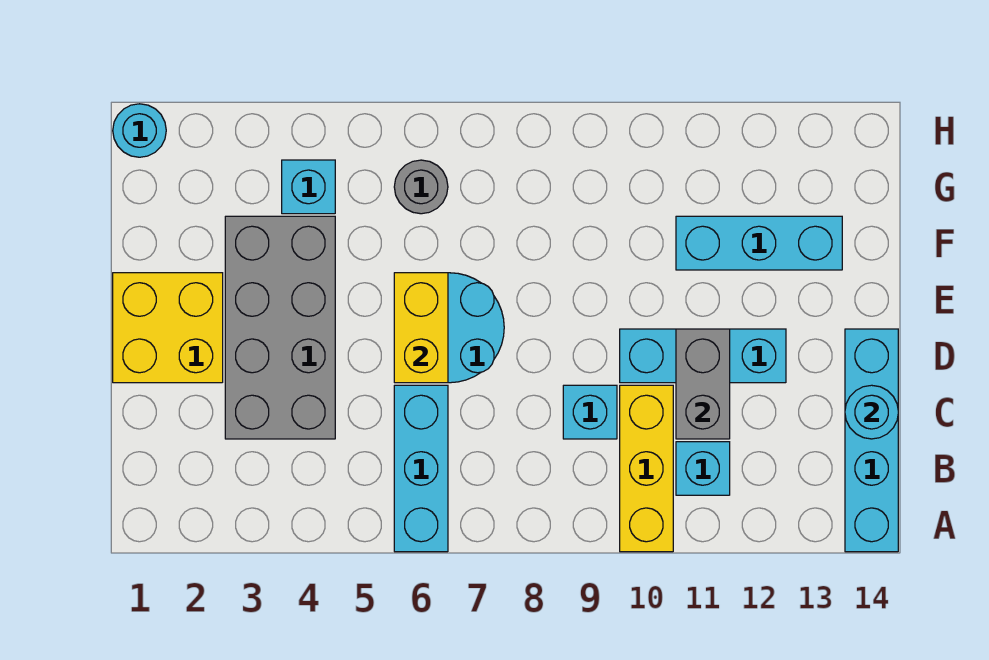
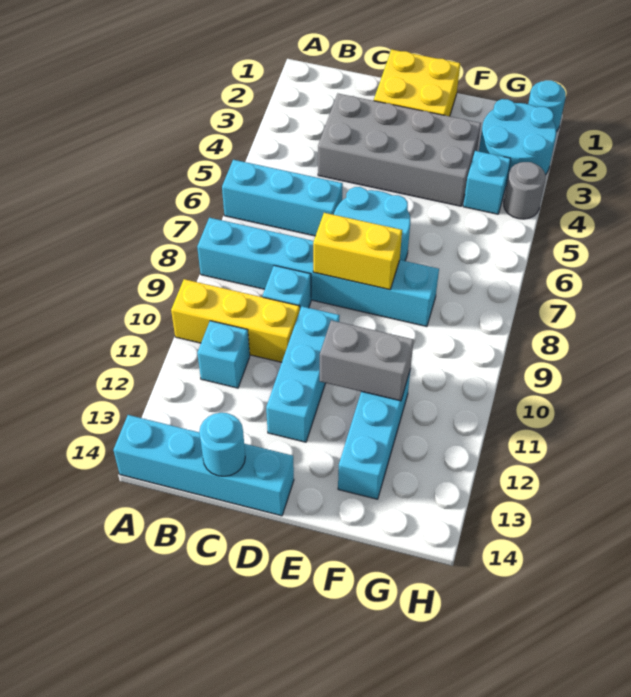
none -> cyan 1x6 brick [197,218,439,327]
grey 1x2 brick [676,329,730,439] -> grey 1x2 brick moved to [320,320,414,401]
yellow 1x2 brick [394,273,448,383] -> yellow 1x2 brick moved to [313,213,402,290]
none -> cyan 2x2 round brick [479,99,556,186]
grey 1x1 round brick [394,160,448,214] -> grey 1x1 round brick moved to [504,162,546,219]

